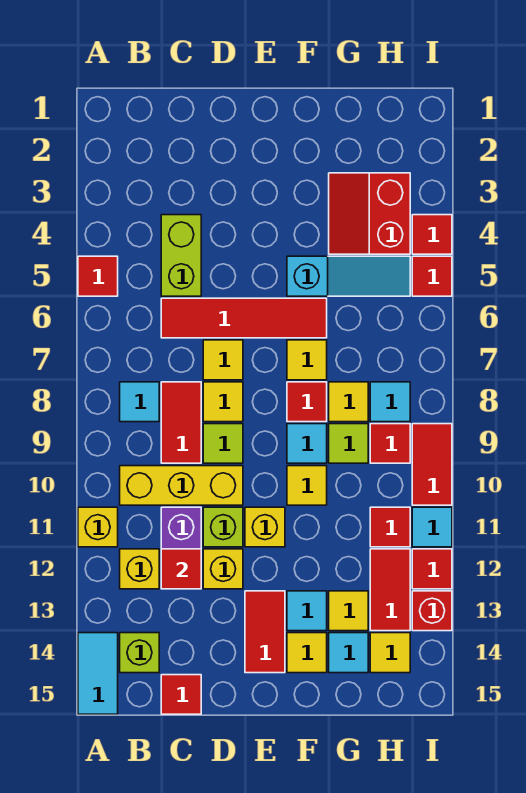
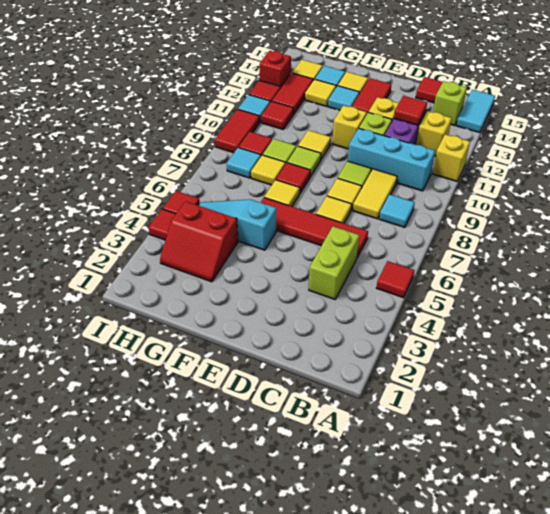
yellow 1x3 brick [120,466,243,505] -> cyan 1x3 brick [348,128,435,191]
red 1x2 tile [161,382,201,463] -> yellow 1x2 tile [353,169,397,219]
cyan 1x1 tile [287,424,327,463] -> lime 1x1 tile [287,146,321,176]
red 2x2 slope [329,173,410,254] -> red 2x2 slope turned to [160,201,238,282]

